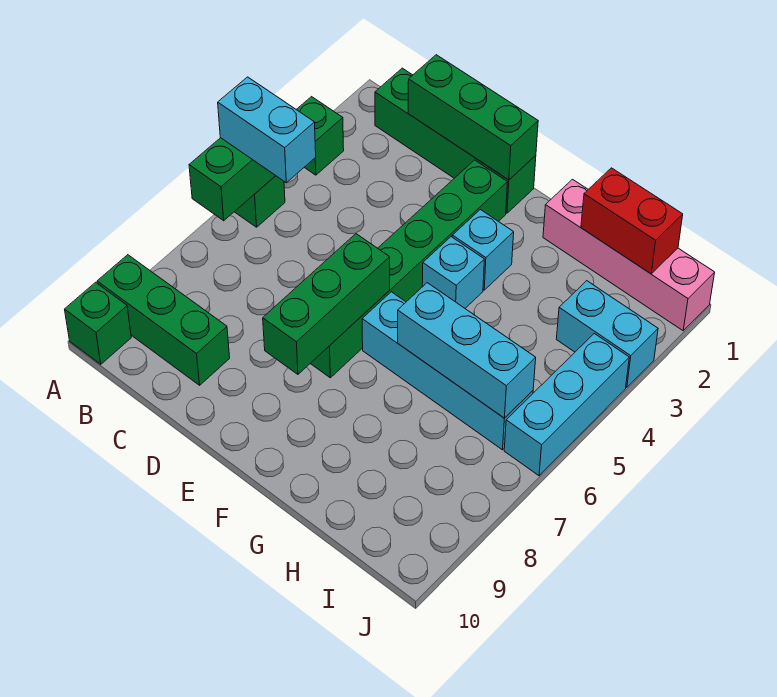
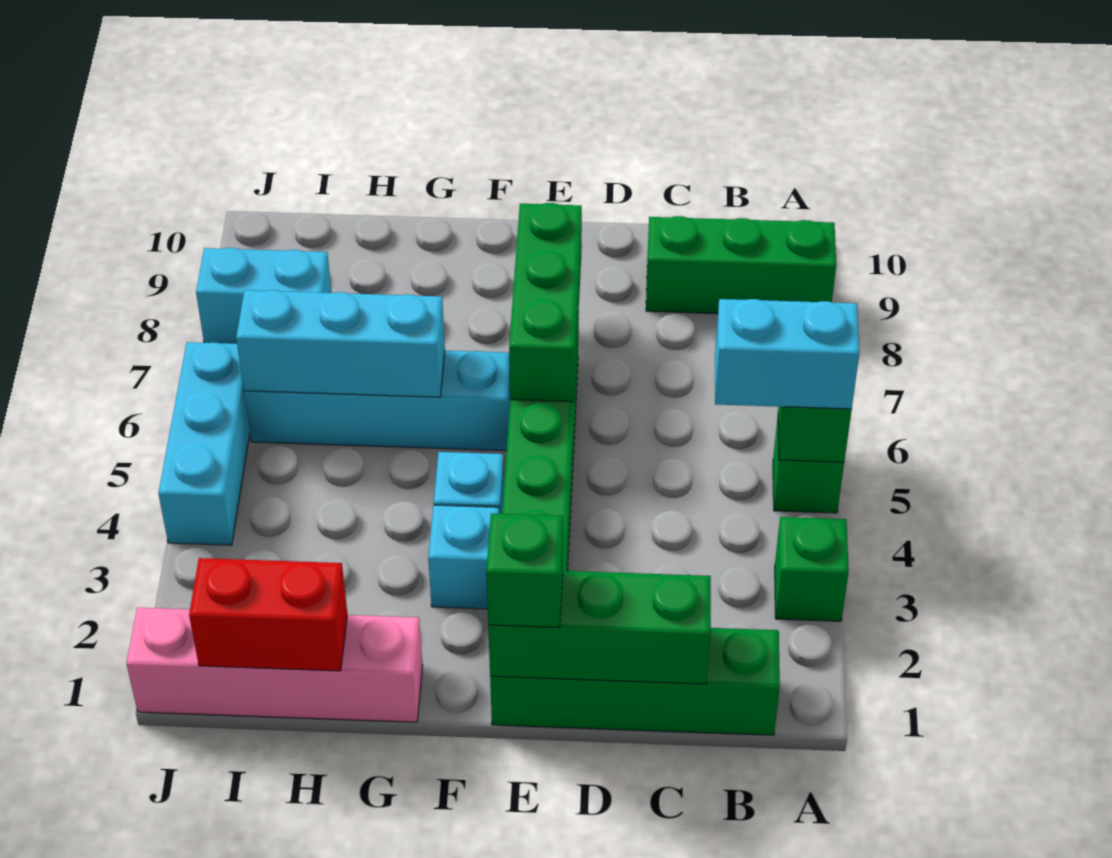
green 1x1 brick [65,282,131,364] -> green 1x1 brick moved to [486,513,563,628]
cyan 1x2 brick [556,281,658,387] -> cyan 1x2 brick moved to [196,248,332,344]

